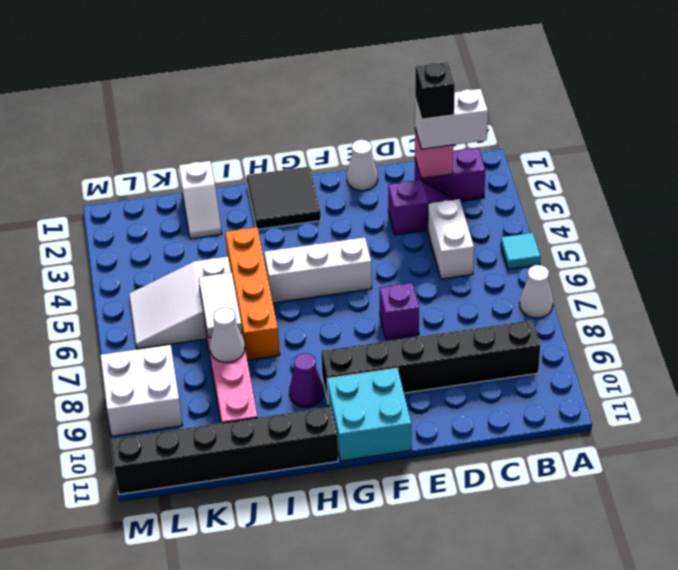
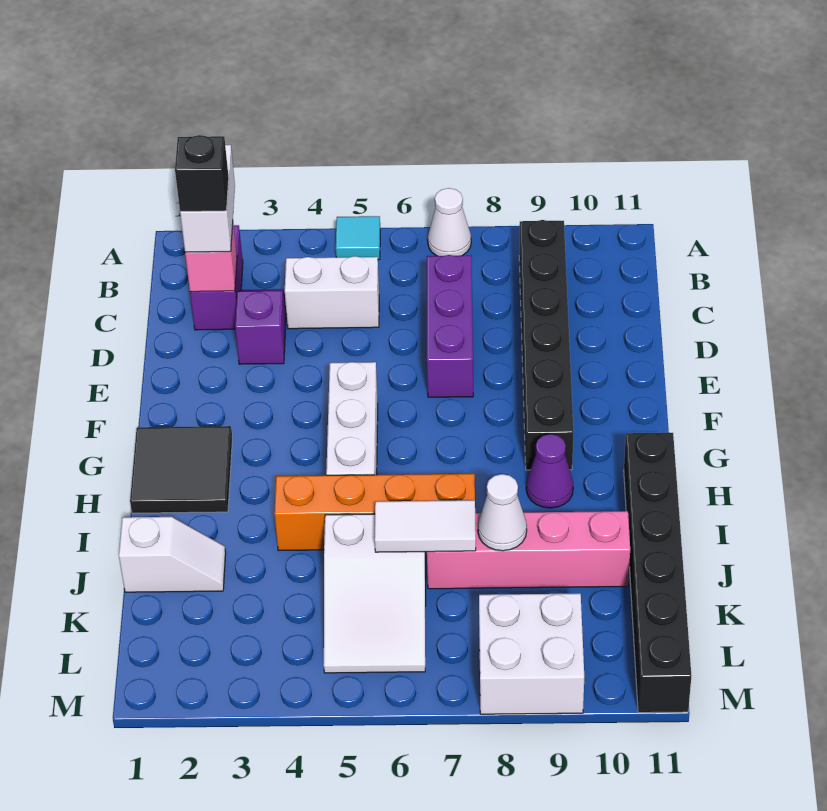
white 1x1 cone [347,140,378,191] -> none
purple 1x1 brick [380,283,419,340] -> purple 1x3 brick [427,255,473,397]
cyan 2x2 brick [327,368,411,461] -> none

